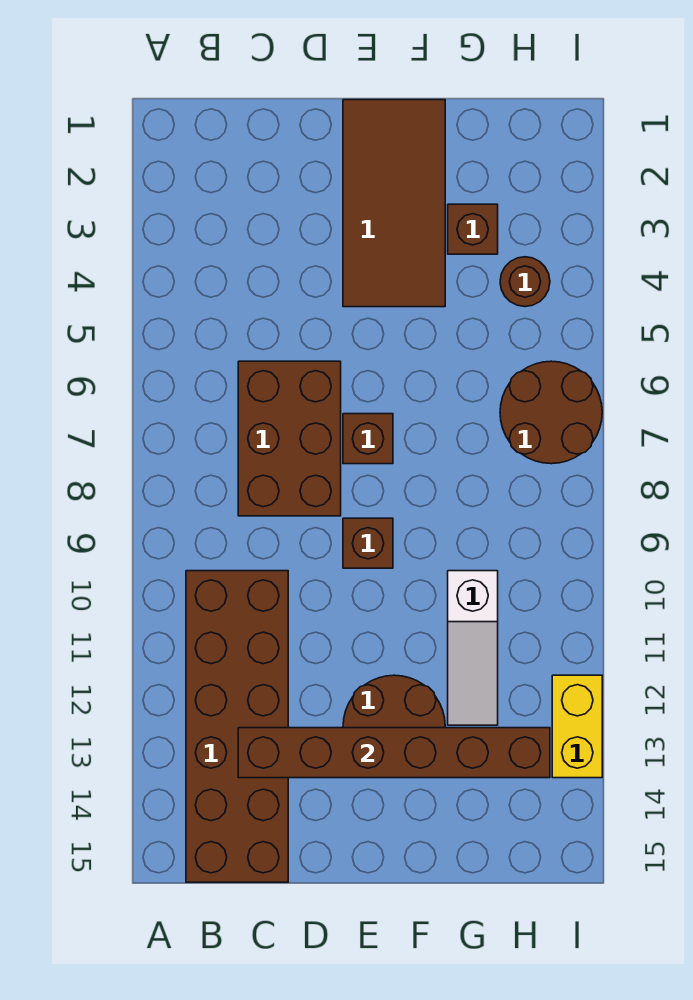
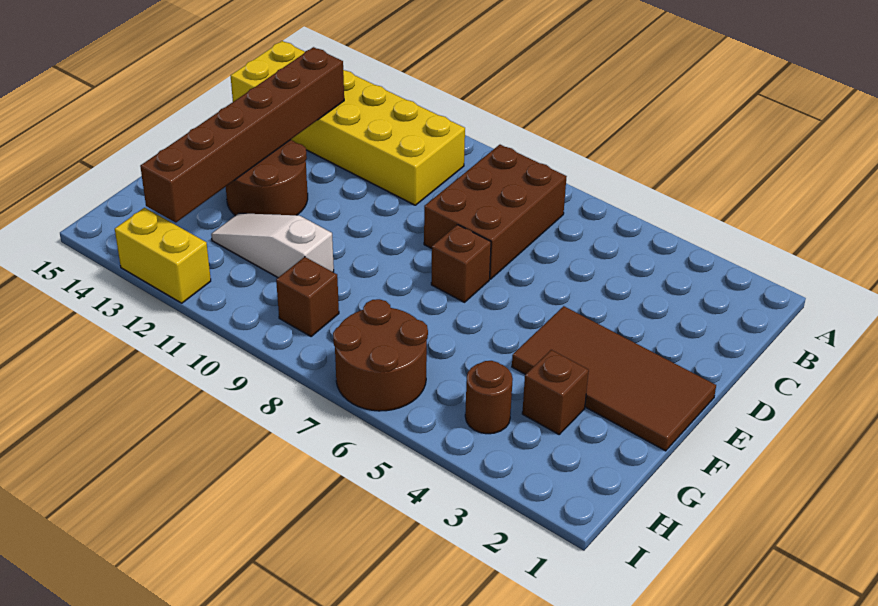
brown 2x6 brick [186,571,288,882] -> yellow 2x6 brick [231,41,465,205]
brown 2x3 brick [238,361,341,516] -> brown 2x3 brick turned to [424,145,567,279]
brown 1x1 brick [343,518,393,568] -> brown 1x1 brick moved to [276,257,339,336]

